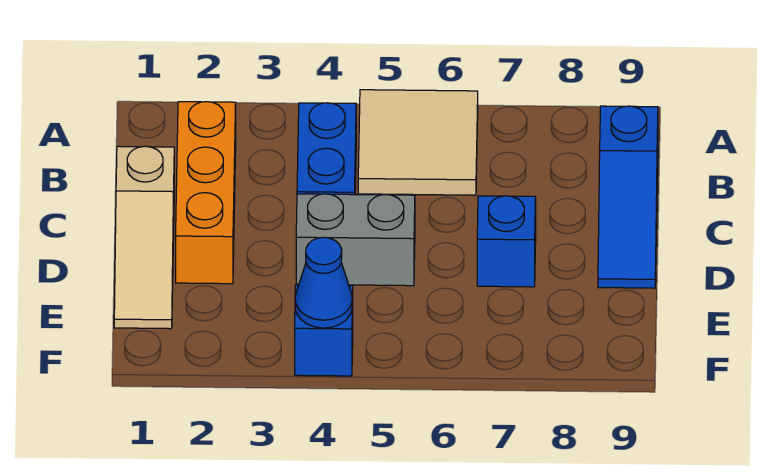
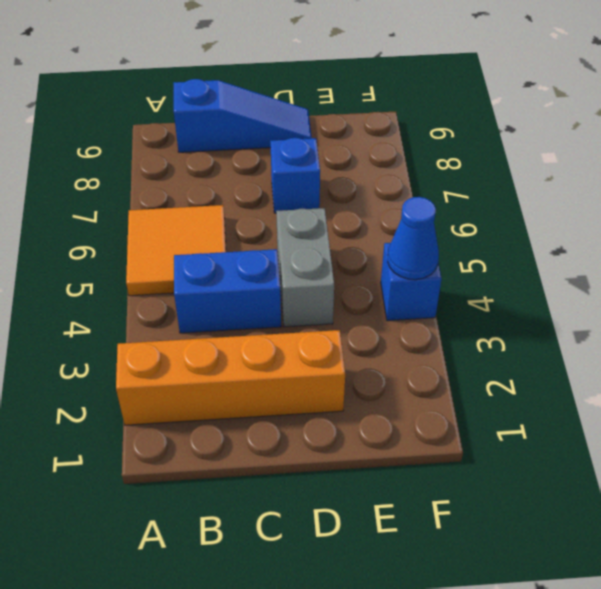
tan 2x2 tile [358,90,478,195] -> orange 2x2 tile [126,205,226,296]
orange 1x3 brick [176,102,236,284] -> orange 1x4 brick [116,330,345,425]
tan 1x3 slope [114,146,174,329] -> none

